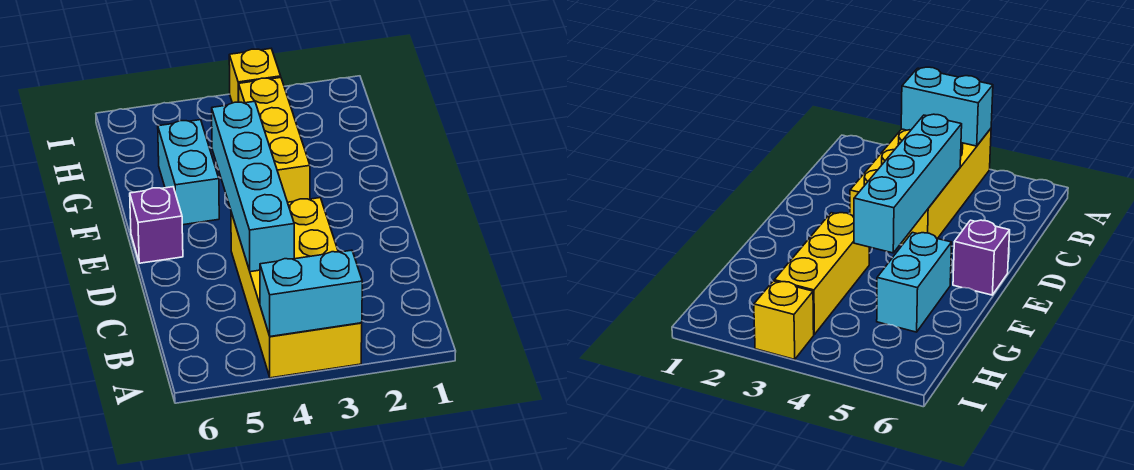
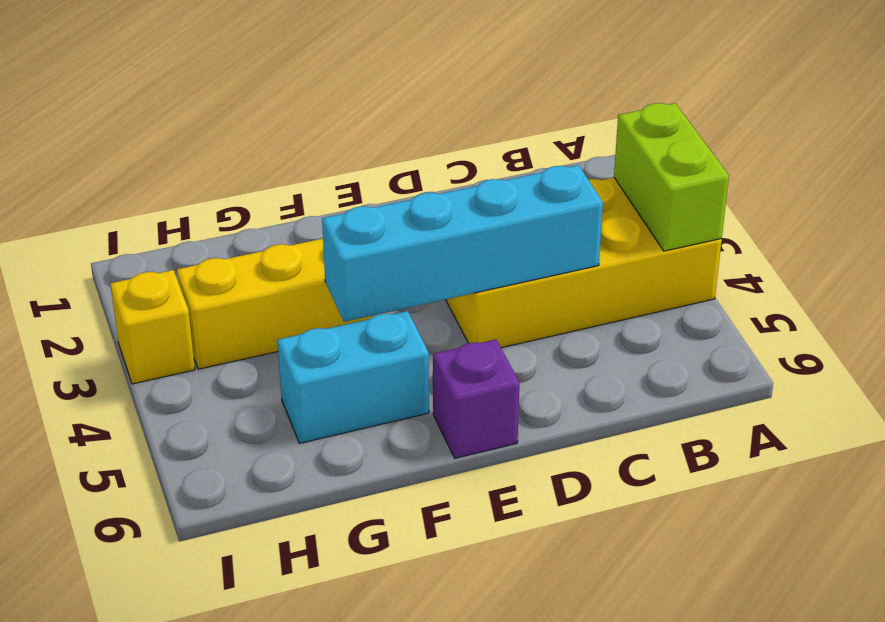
cyan 1x2 brick [260,250,362,336] -> lime 1x2 brick [614,103,729,251]

